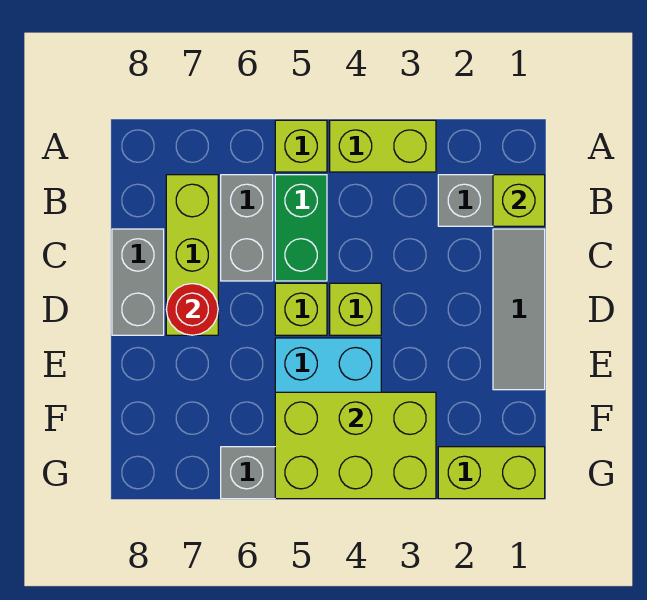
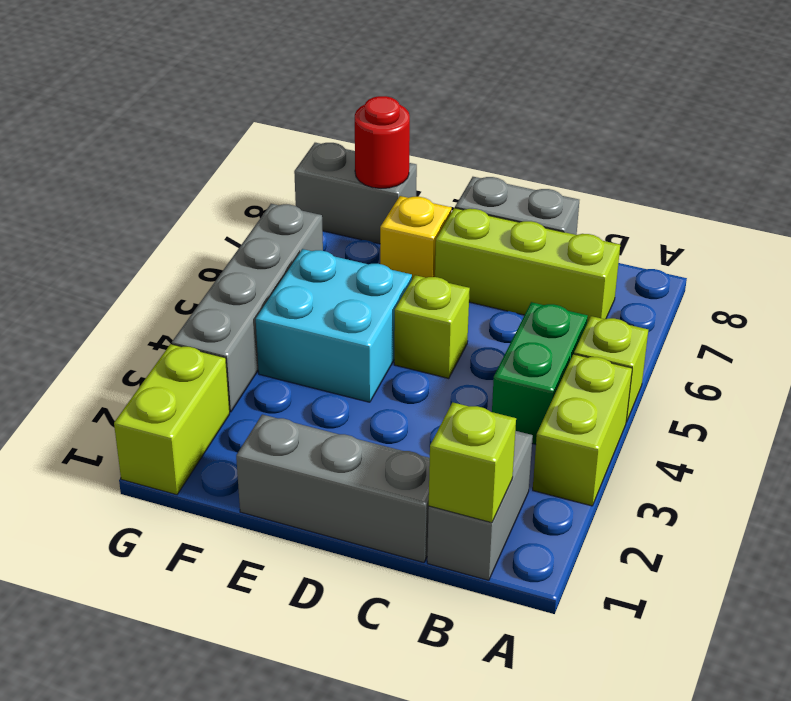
green 1x2 brick [275,175,327,281] -> green 1x2 brick turned to [492,302,588,444]
grey 1x2 brick [221,175,273,281] -> grey 1x2 brick moved to [294,143,417,244]
grey 1x3 tile [493,229,545,390] -> grey 1x3 brick [236,414,430,563]
lime 1x1 brick [330,283,381,335] -> none
red 1x1 round brick [166,284,218,335] -> red 1x1 round brick moved to [355,96,410,188]
none -> yellow 1x1 brick [380,196,452,279]
lime 2x3 brick [275,392,436,499] -> none

